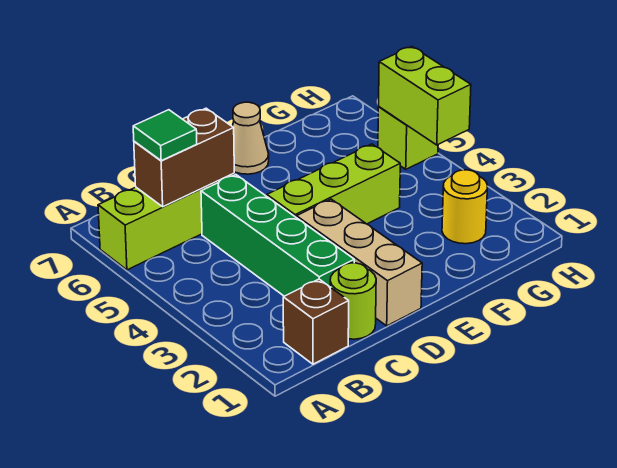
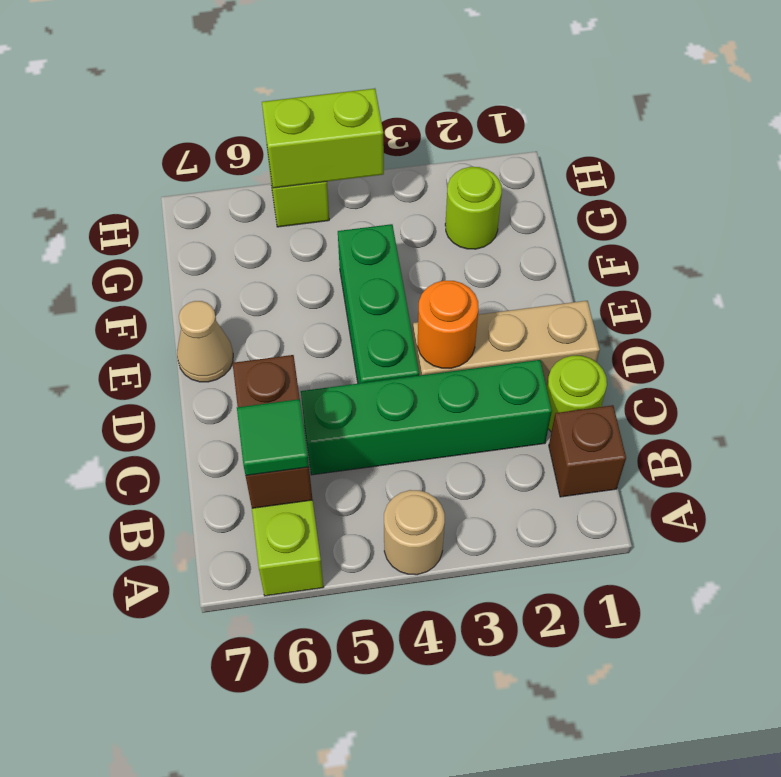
none -> tan 1x1 round brick [384,490,445,575]
none -> orange 1x1 round brick [418,280,479,368]
lime 1x3 brick [267,144,400,224] -> green 1x3 brick [338,224,419,383]
yellow 1x1 round brick [442,170,488,244] -> lime 1x1 round brick [445,167,502,249]

